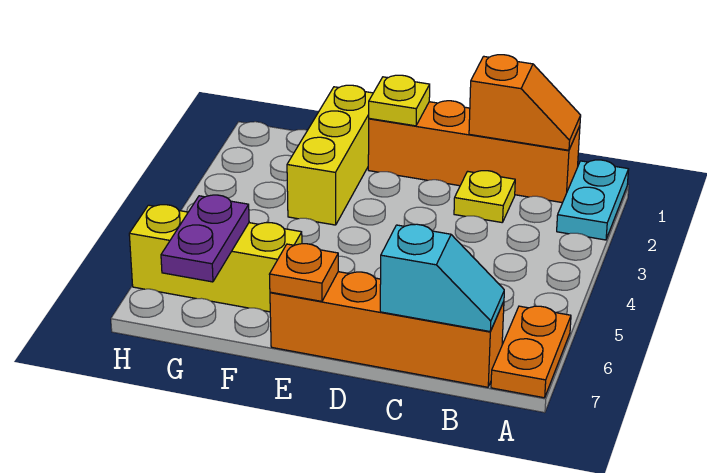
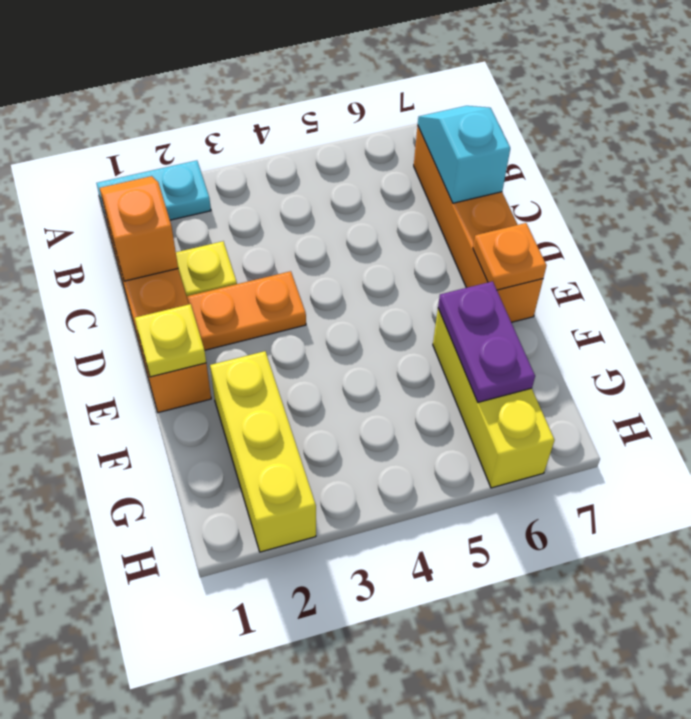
orange 1x2 plate [491,306,571,398] -> orange 1x2 plate moved to [187,271,306,350]
yellow 1x3 brick [287,85,373,225] -> yellow 1x3 brick turned to [210,351,316,552]
purple 1x2 plate [161,195,249,282] -> purple 1x2 plate turned to [438,281,535,402]

